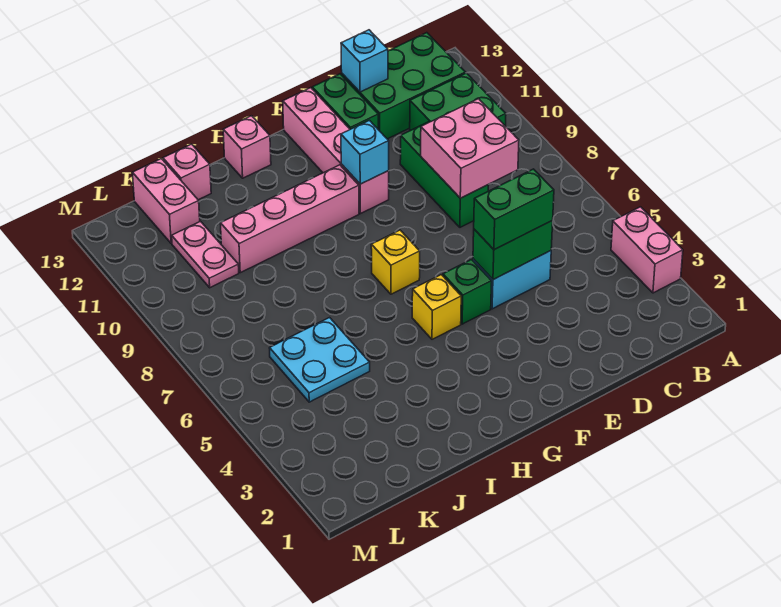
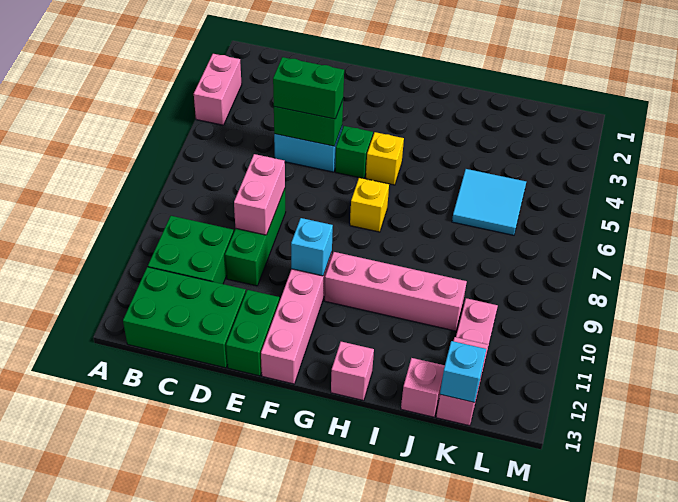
pink 2x2 brick [421,99,519,198] -> pink 1x2 brick [234,154,285,235]
cyan 1x1 brick [341,30,388,92] -> cyan 1x1 brick moved to [440,341,486,403]
cyan 2x2 plate [270,318,370,402] -> cyan 2x2 tile [452,169,526,235]

